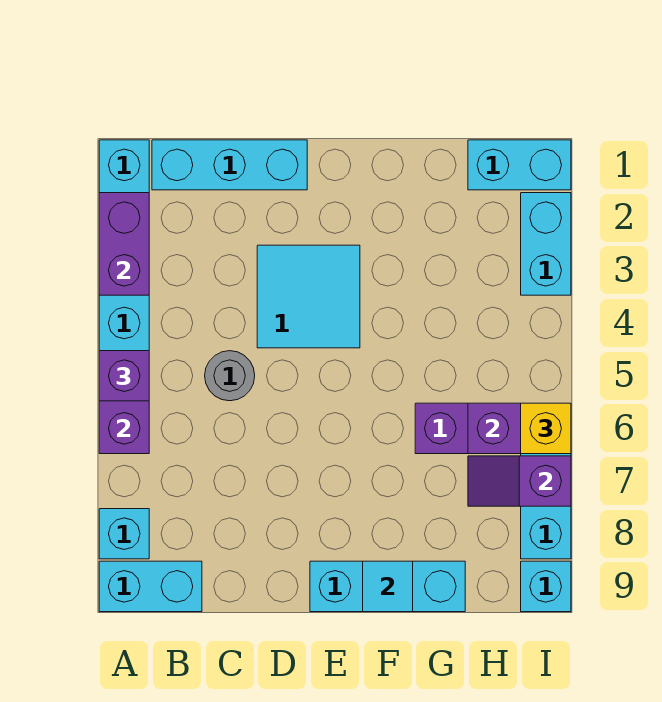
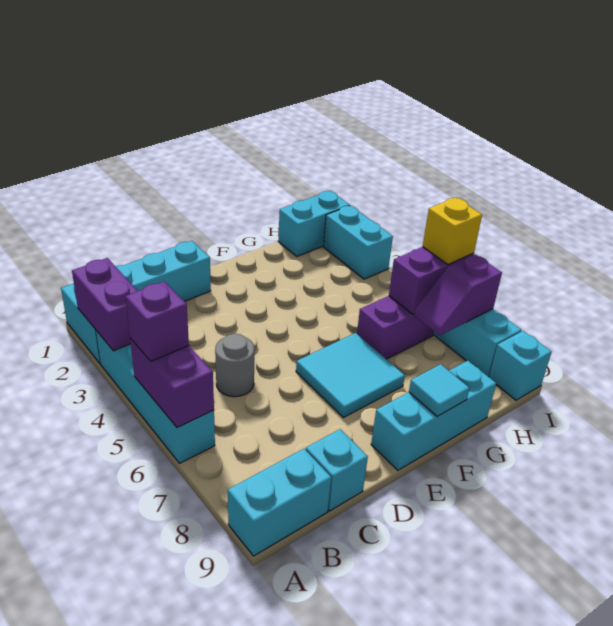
cyan 1x1 brick [99,509,149,559] -> cyan 1x1 brick moved to [306,429,368,511]
cyan 2x2 tile [257,245,360,348] -> cyan 2x2 tile moved to [296,333,405,418]

